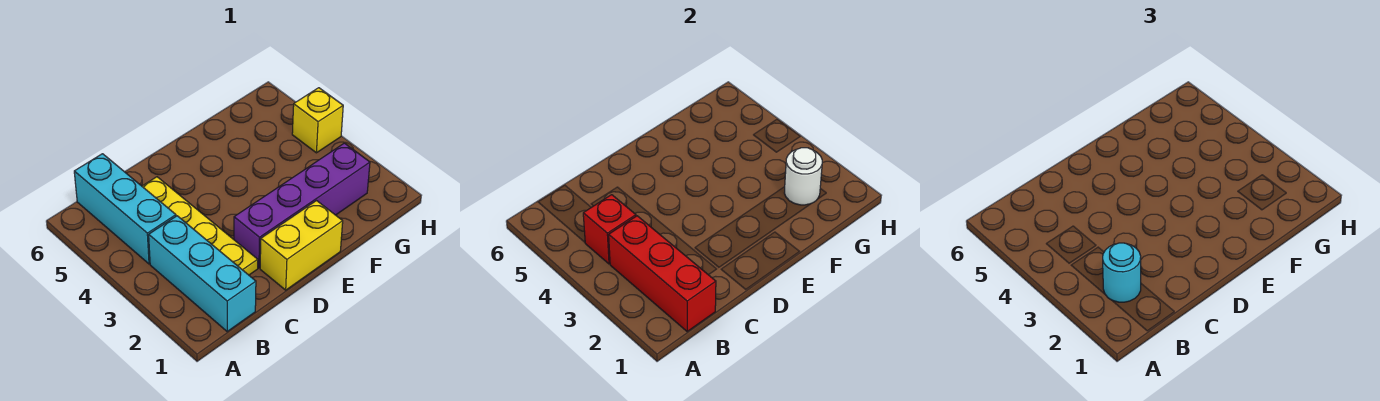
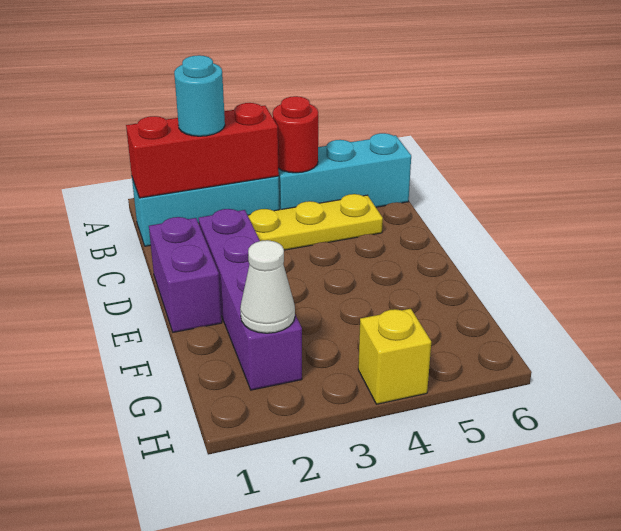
red 1x1 brick [583,195,636,264] -> red 1x1 round brick [273,96,318,173]
yellow 1x2 brick [260,201,343,290] -> purple 1x2 brick [149,217,222,332]
white 1x1 round brick [785,148,822,205] -> white 1x1 cone [240,240,295,333]

